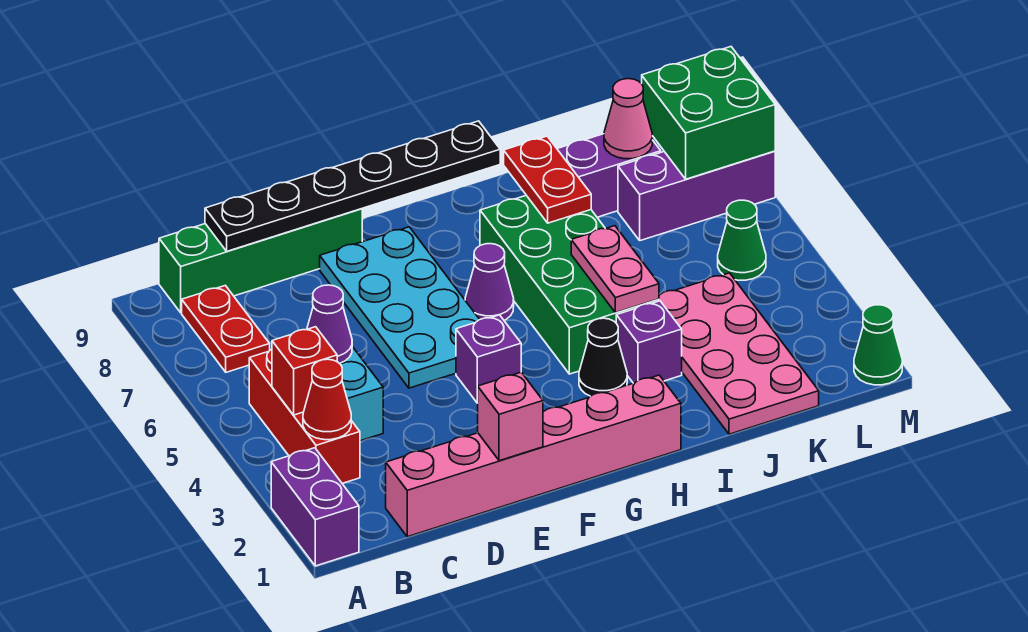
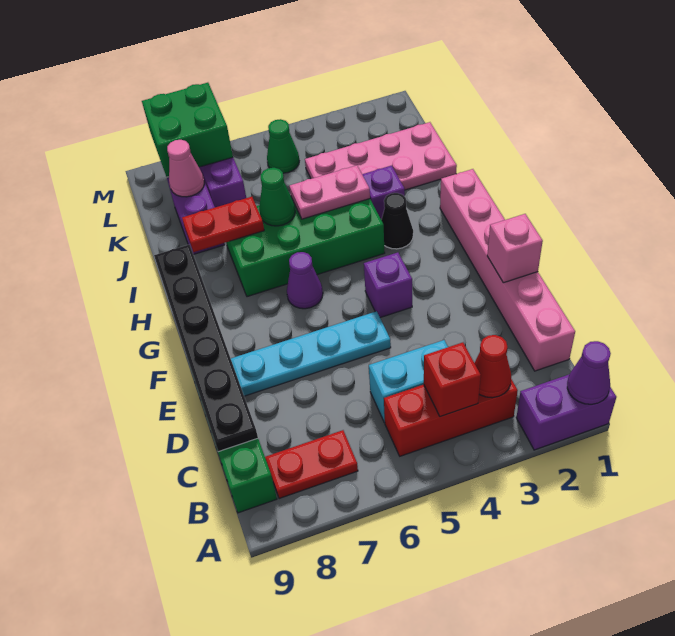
purple 1x1 cone [307,285,352,364] -> purple 1x1 cone moved to [567,341,611,404]
cyan 2x4 plate [320,227,480,388] -> cyan 1x4 plate [231,311,391,396]
green 1x1 cone [854,305,902,385] -> green 1x1 cone moved to [259,168,295,226]

